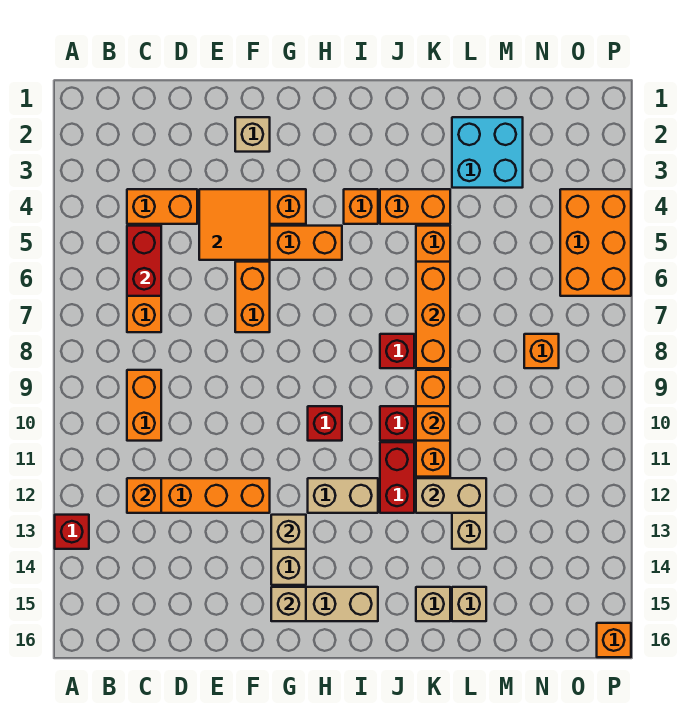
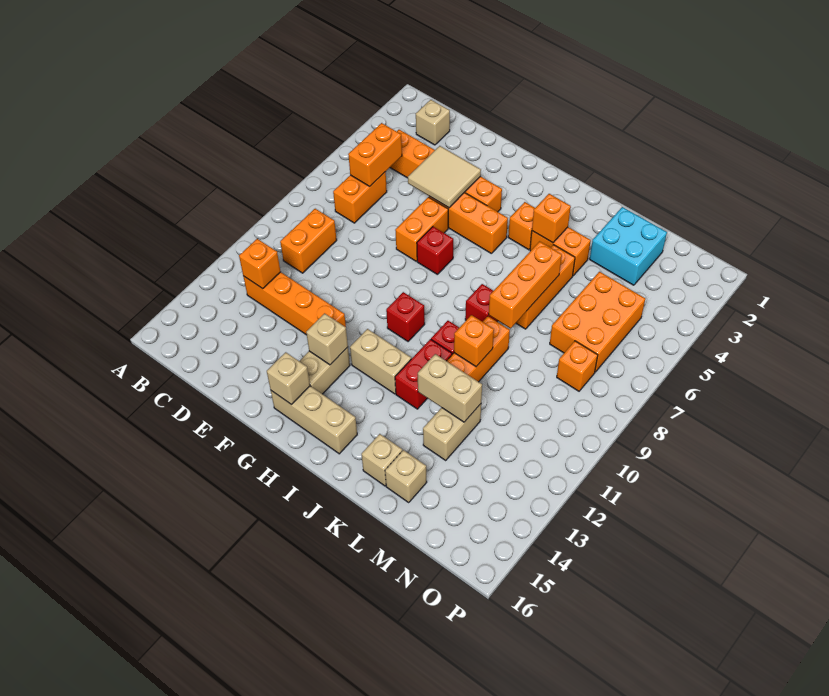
red 1x1 brick [55,515,89,549] -> red 1x1 brick moved to [417,227,453,275]
red 1x2 brick [127,226,161,296] -> orange 1x2 brick [348,123,402,186]
orange 2x2 tile [199,189,270,260] -> tan 2x2 tile [408,146,481,208]
tan 1x1 brick [235,117,270,152] -> tan 1x1 brick moved to [416,100,450,145]
orange 2x3 brick [560,189,631,296] -> orange 2x3 brick moved to [550,272,645,372]
orange 1x1 brick [597,623,631,657] -> orange 1x1 brick moved to [532,194,571,243]

